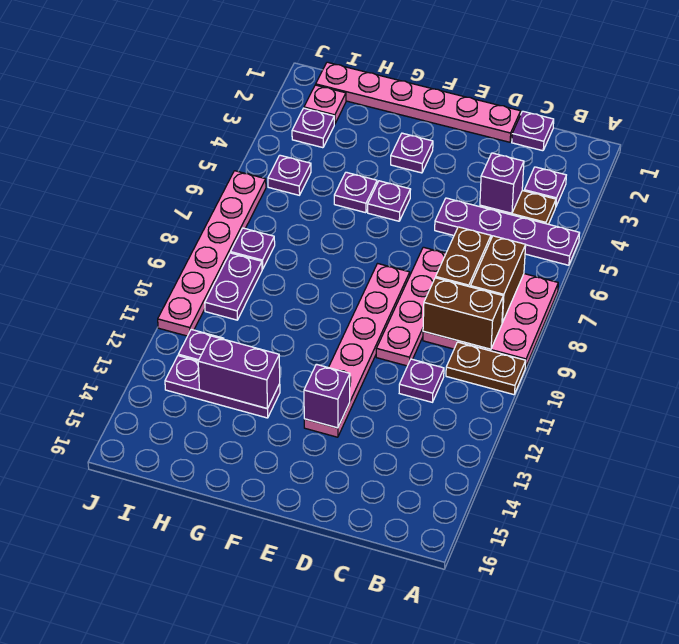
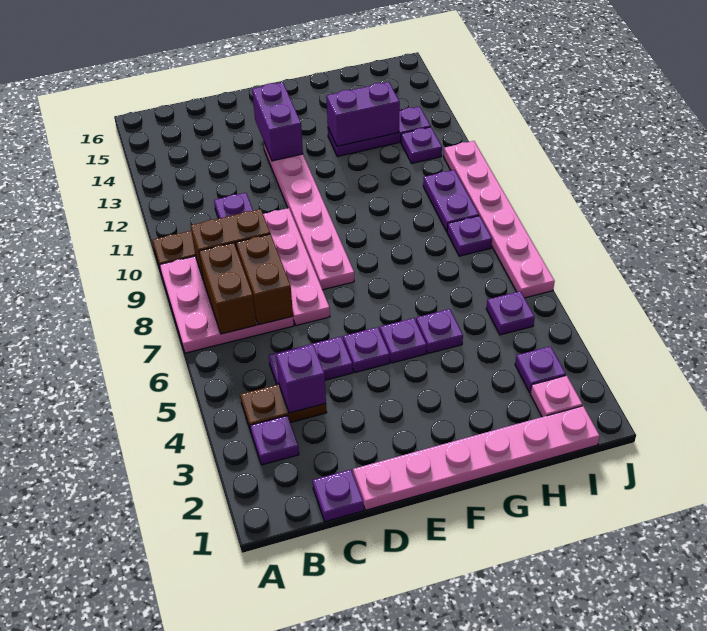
purple 1x4 plate [435,198,580,265] -> purple 1x2 plate [269,337,353,385]
purple 1x1 brick [304,364,350,428] -> purple 1x2 brick [252,82,303,161]
purple 1x1 plate [391,133,433,173] -> purple 1x1 plate moved to [343,327,390,372]

